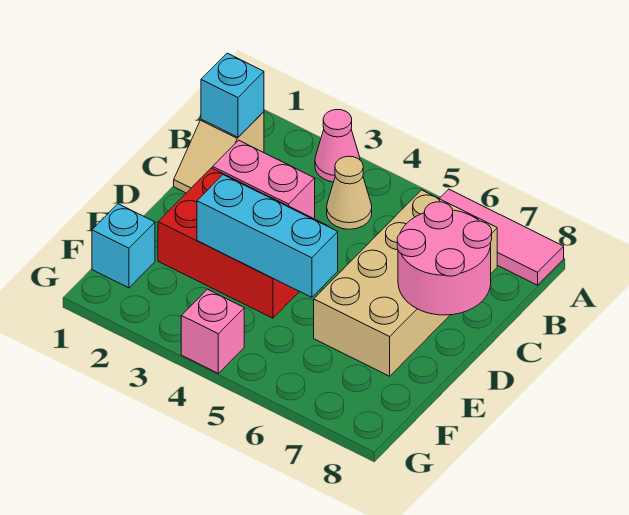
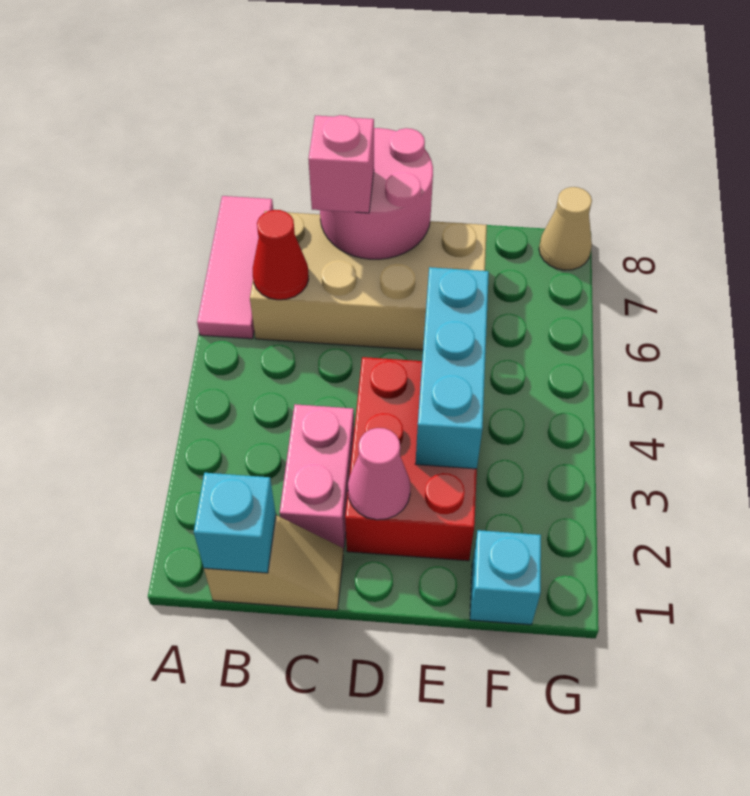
pink 1x1 cone [315,110,360,182] -> pink 1x1 cone moved to [348,428,410,520]
tan 1x1 cone [327,156,372,229] -> tan 1x1 cone moved to [539,187,592,270]
none -> red 1x1 cone [253,210,309,300]
pink 1x1 brick [181,289,244,373] -> pink 1x1 brick moved to [308,115,374,213]

